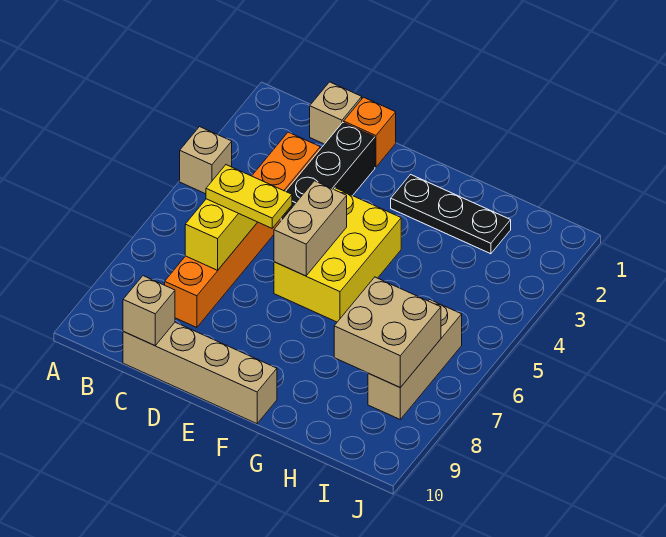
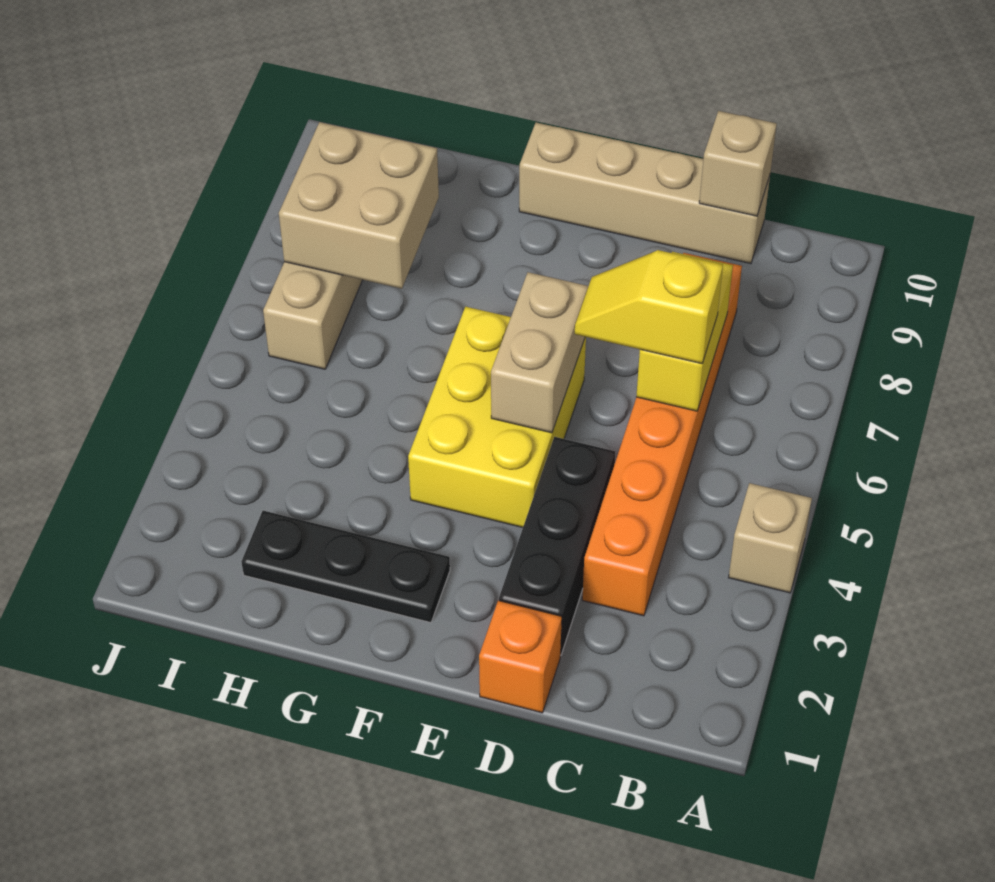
tan 1x1 brick [310,82,362,144] -> none
yellow 1x2 plate [206,165,292,228] -> yellow 1x2 slope [575,250,723,364]

